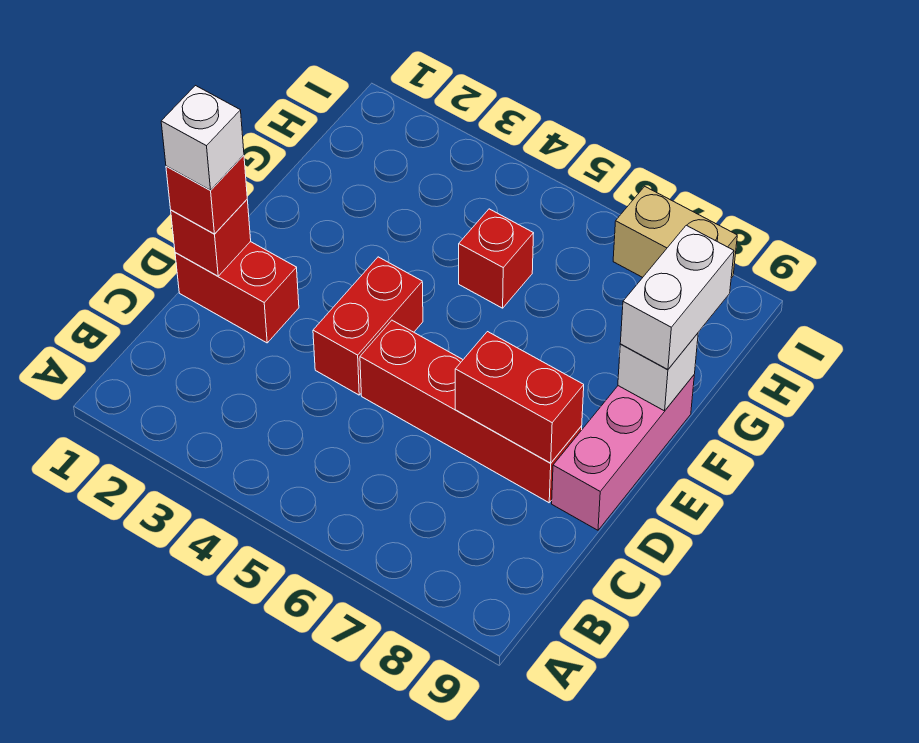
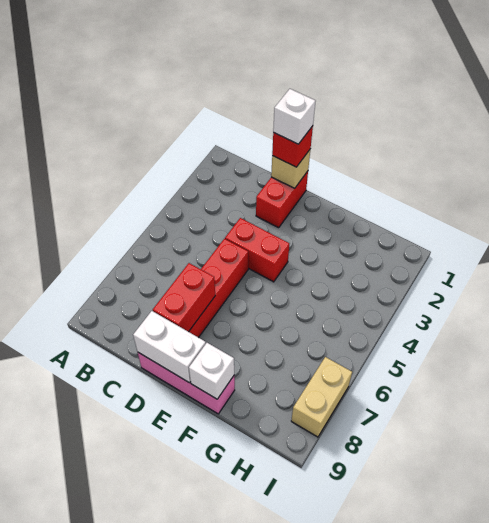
red 1x1 brick [171,200,251,276] -> tan 1x1 brick [271,150,310,188]
white 1x2 brick [620,225,734,369] -> white 1x2 brick moved to [133,311,206,383]
red 1x1 brick [459,209,534,308] -> none

